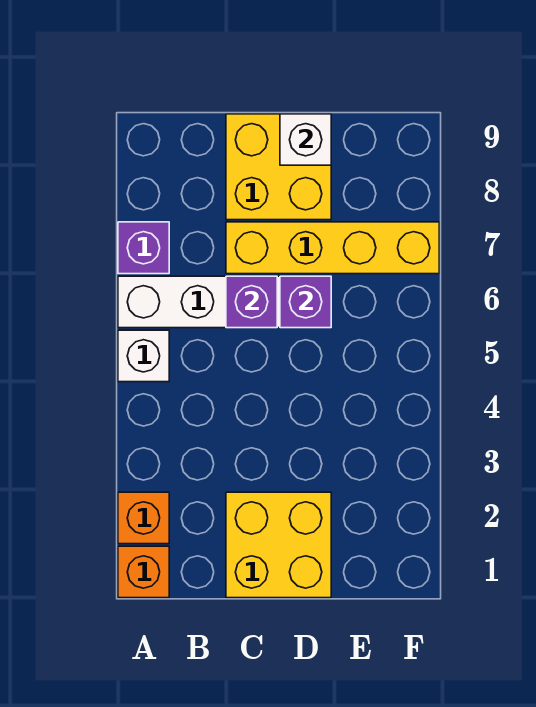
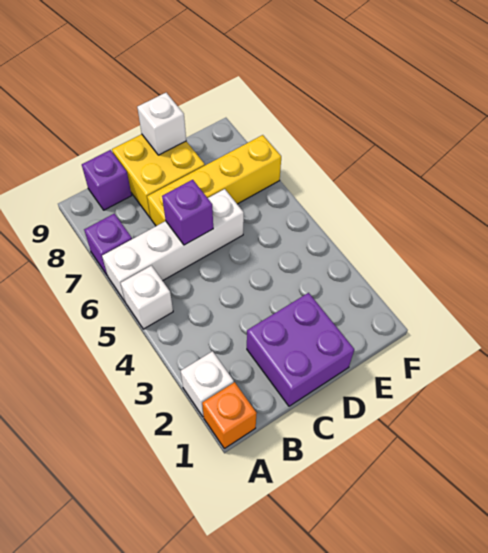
orange 1x1 brick [118,492,169,544] -> white 1x1 brick [181,351,234,417]
yellow 2x2 brick [226,492,331,598] -> purple 2x2 brick [247,293,354,406]
purple 1x1 brick [280,276,331,328] -> purple 1x1 brick moved to [82,150,132,210]

